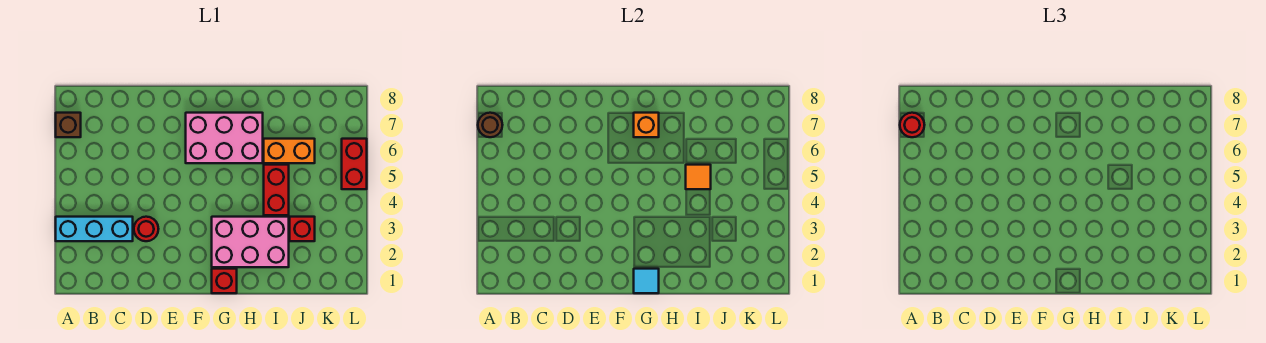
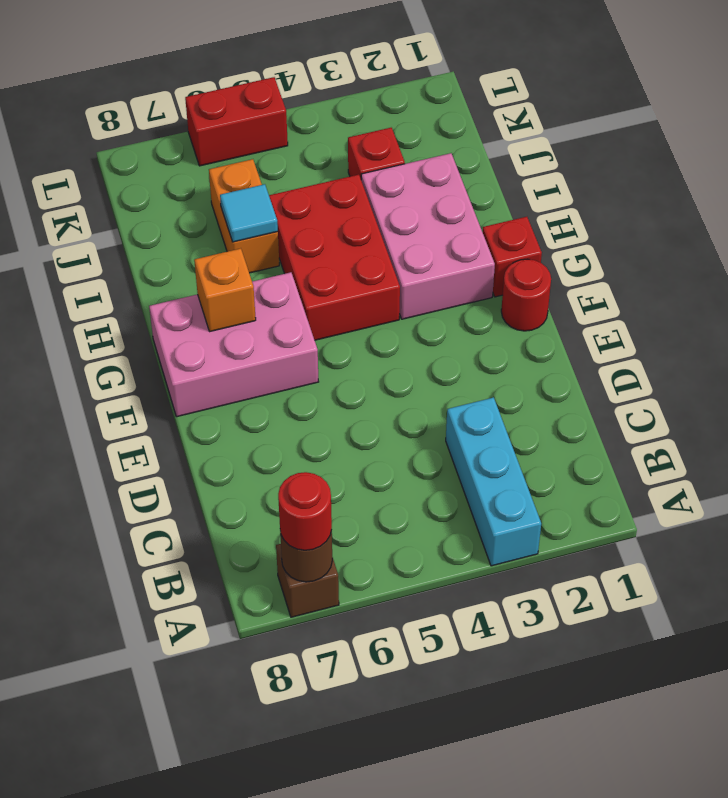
red 1x1 round brick [134,217,158,241] -> red 1x1 round brick moved to [501,259,551,331]
pink 2x3 brick [186,113,263,163] -> pink 2x3 brick turned to [149,272,319,417]
cyan 1x1 tile [634,269,659,293] -> cyan 1x1 tile moved to [220,184,278,242]
red 1x2 brick [264,165,289,215] -> red 2x3 brick [269,175,400,340]
orange 1x1 tile [686,165,711,189] -> none

